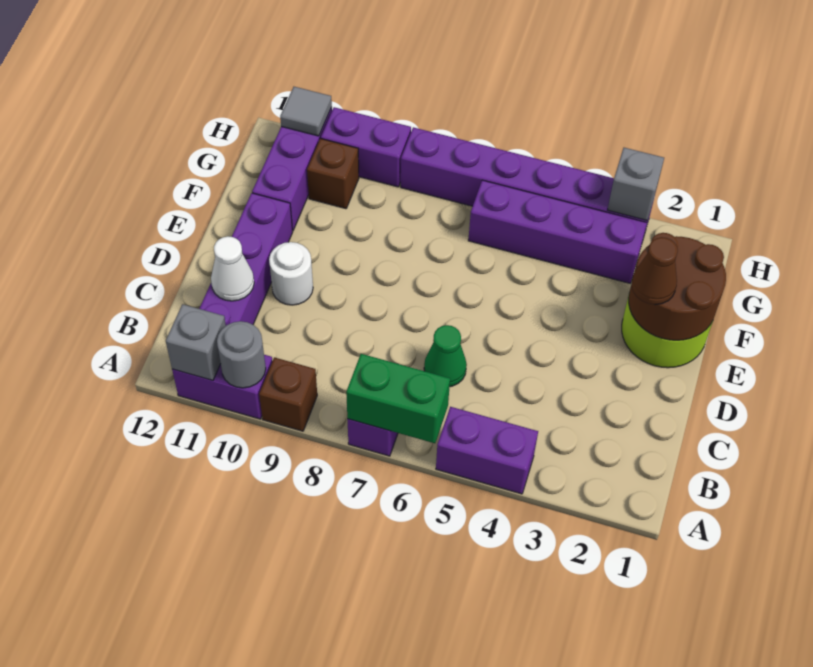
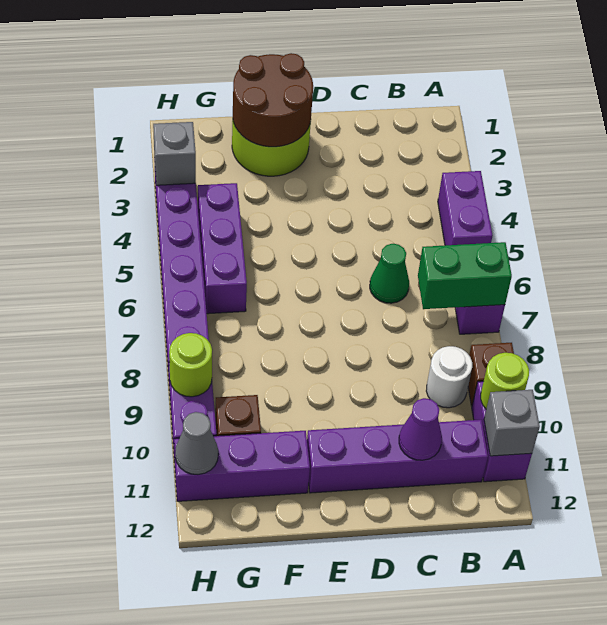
green 1x2 brick [346,354,450,443] -> green 1x2 brick turned to [418,242,512,309]
grey 1x1 round brick [217,321,266,388] -> lime 1x1 round brick [481,353,529,409]
white 1x1 cone [211,236,254,301] -> purple 1x1 cone [399,398,442,460]
white 1x1 round brick [269,242,313,305] -> white 1x1 round brick moved to [426,346,472,408]
brown 1x1 cone [631,237,678,305] -> none
purple 1x4 brick [468,180,647,283] -> purple 1x3 brick [198,183,247,314]
none -> lime 1x1 round brick [169,333,212,397]
grey 1x1 tile [280,87,332,136] -> grey 1x1 cone [175,412,218,475]

